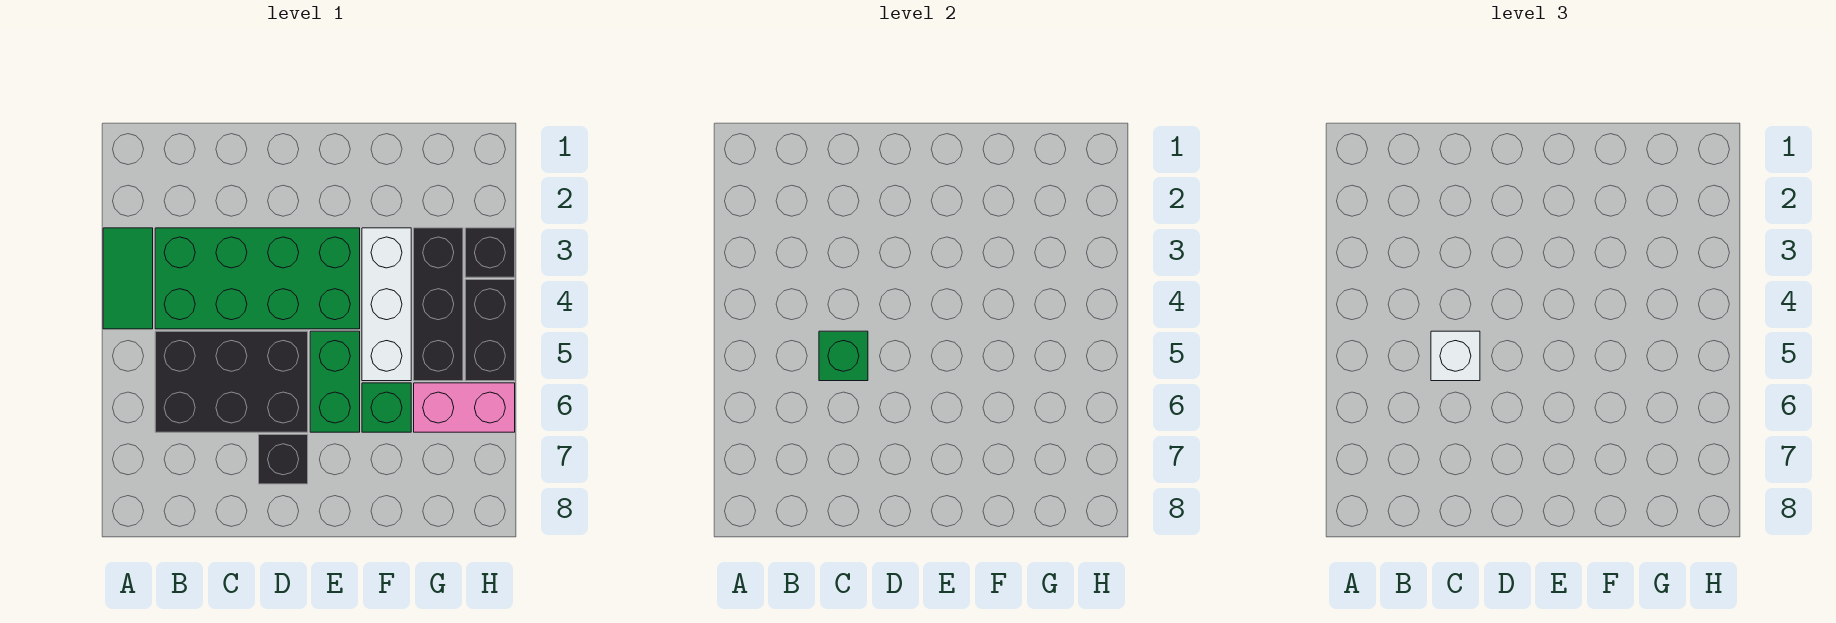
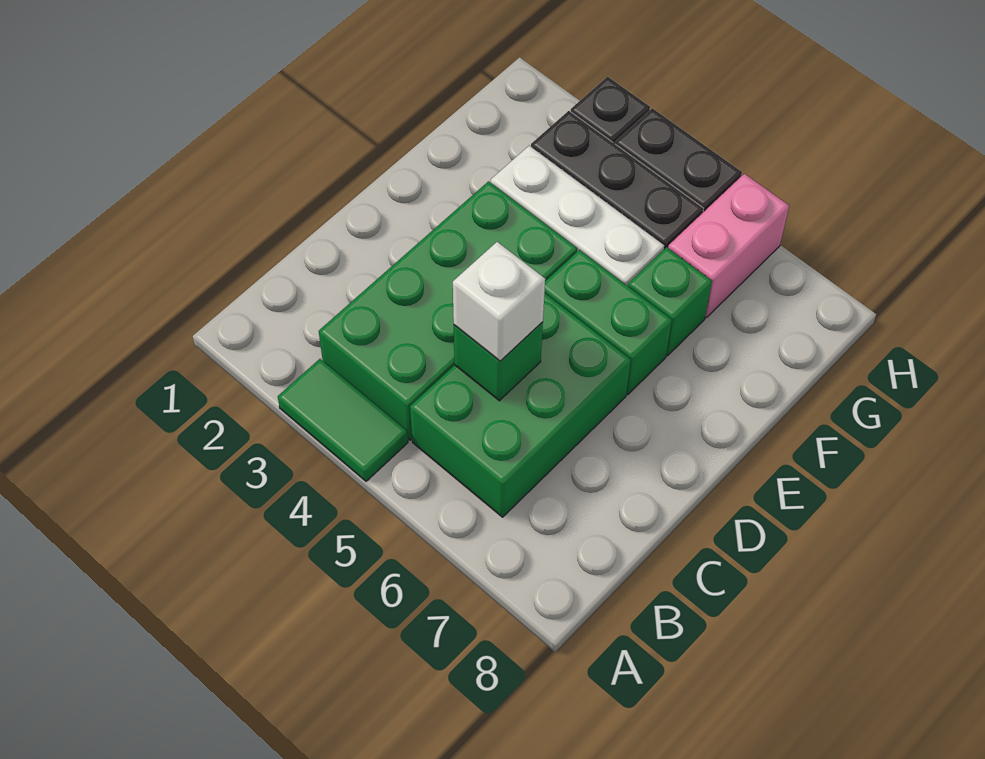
black 2x3 brick [155,331,308,432] -> green 2x3 brick [410,293,631,517]
black 1x1 brick [259,435,308,484] -> none

